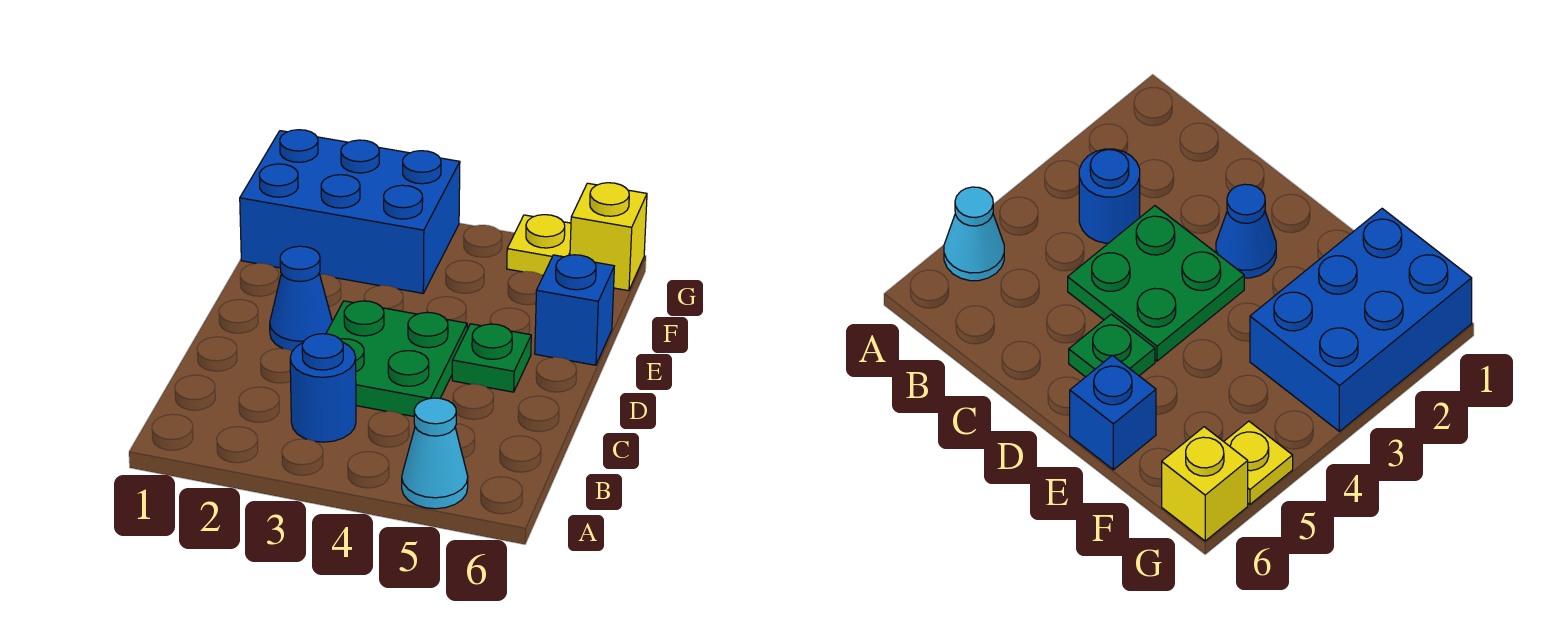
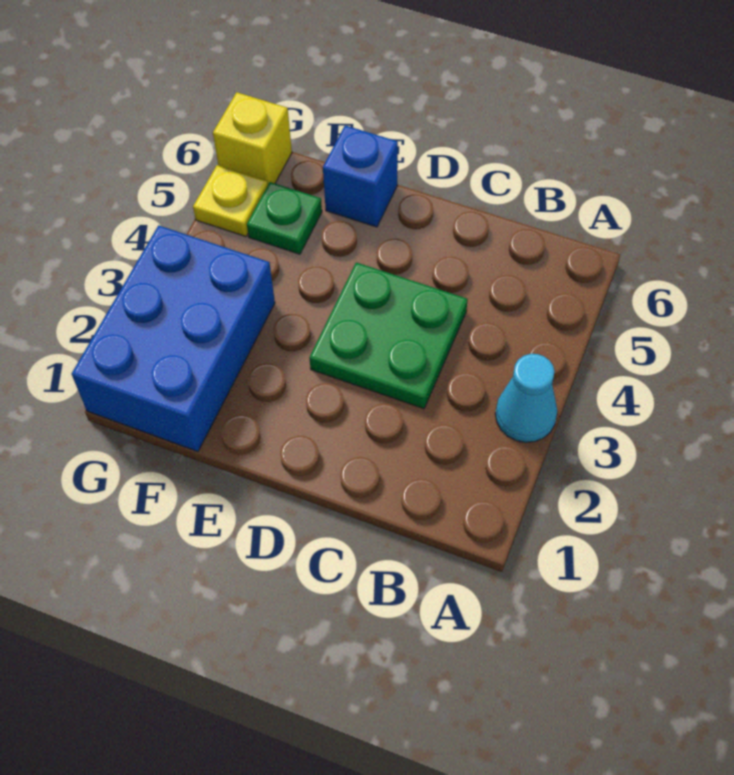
cyan 1x1 cone [402,398,468,509] -> cyan 1x1 cone moved to [495,354,557,442]
blue 1x1 round brick [290,334,356,442] -> none
blue 1x1 cone [270,246,332,351] -> none
green 1x1 plate [452,324,531,392] -> green 1x1 plate moved to [247,182,322,254]

